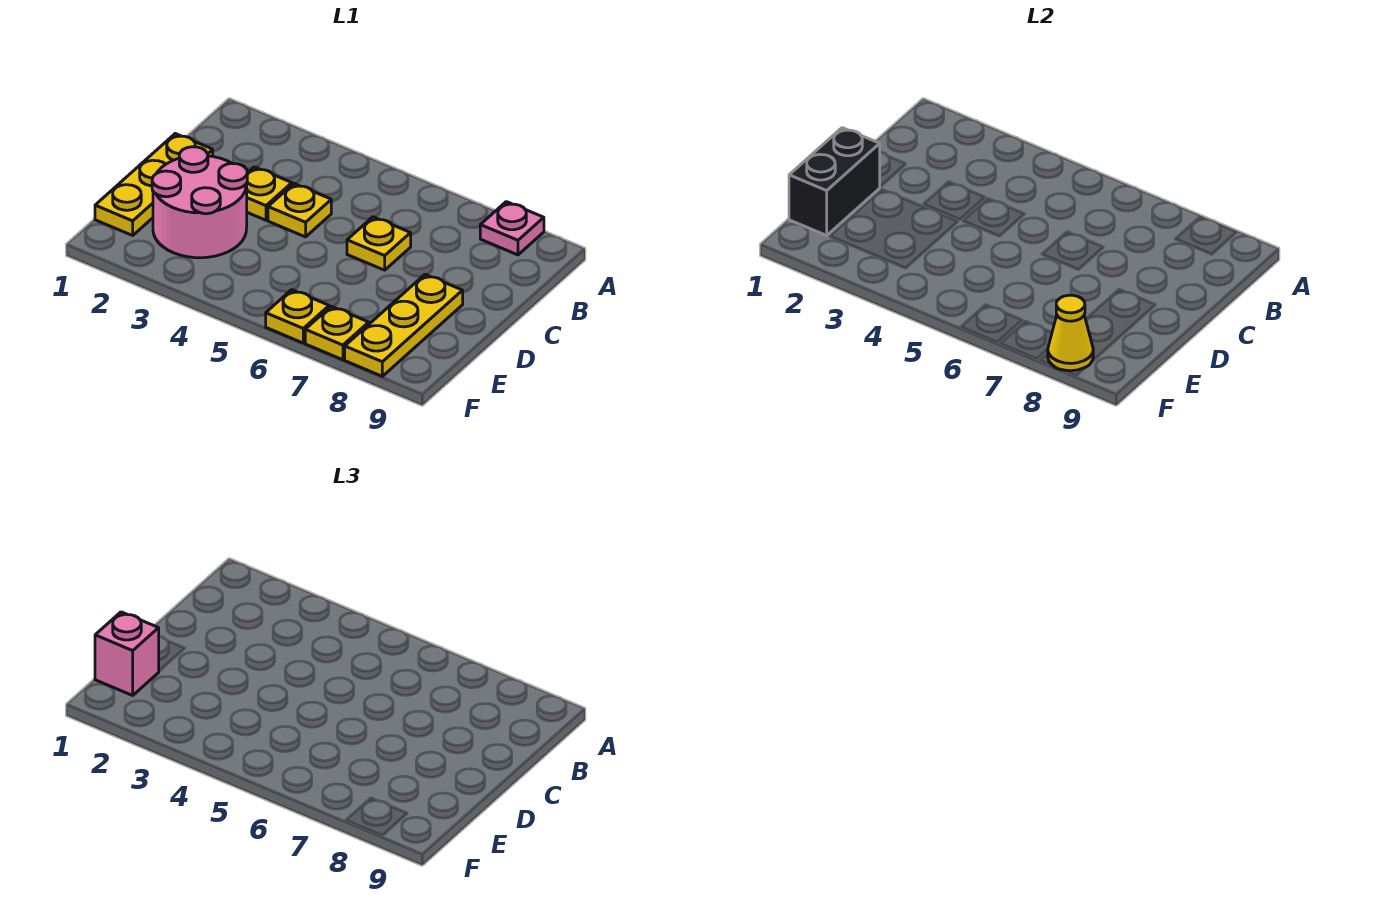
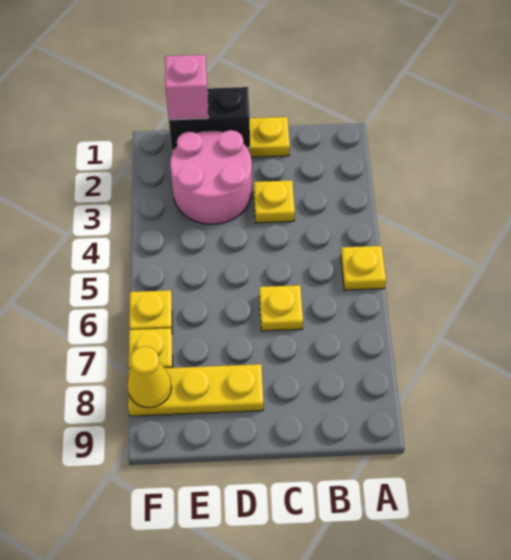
pink 1x1 plate [480,202,544,255] -> none
yellow 1x1 plate [268,184,331,237] -> yellow 1x1 plate moved to [341,246,386,290]

